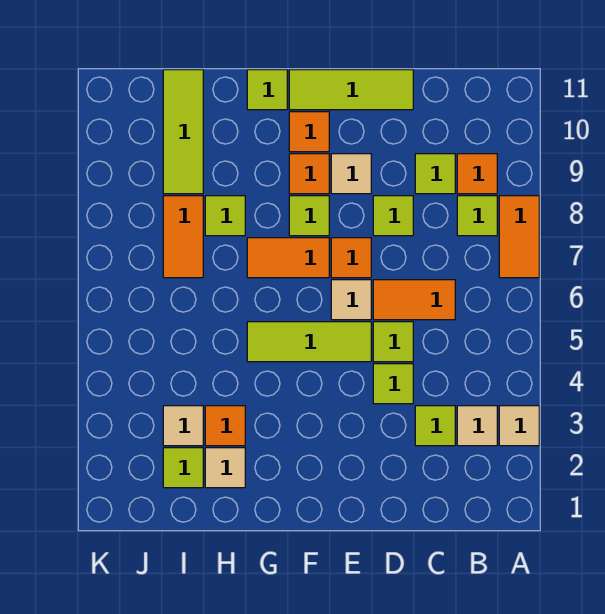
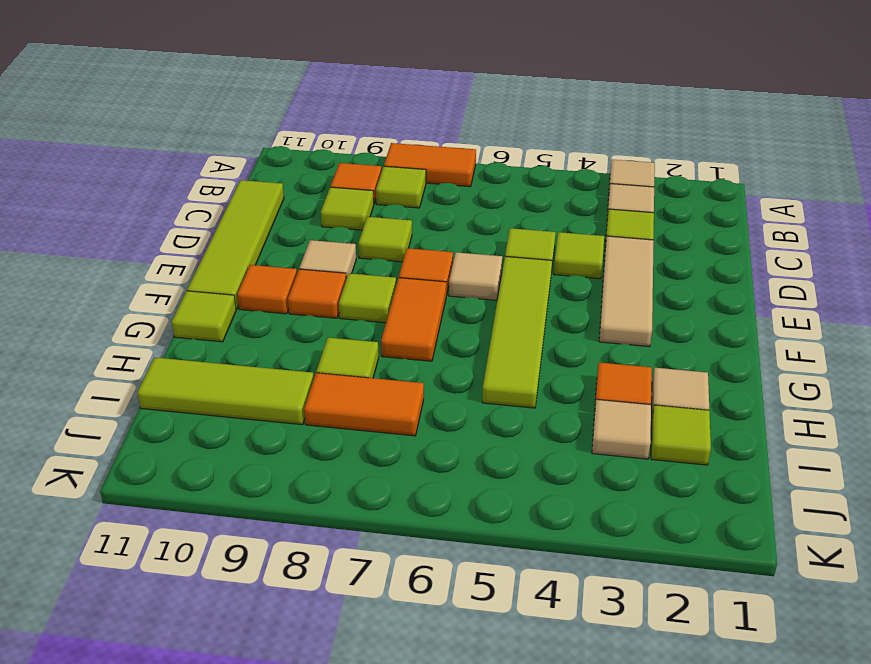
orange 1x2 tile [373,280,455,320] -> none
none -> tan 1x3 tile [599,236,654,347]
lime 1x3 tile [289,70,413,110] -> lime 1x4 tile [187,180,284,309]
lime 1x3 tile [247,322,371,362] -> lime 1x4 tile [482,256,552,408]

